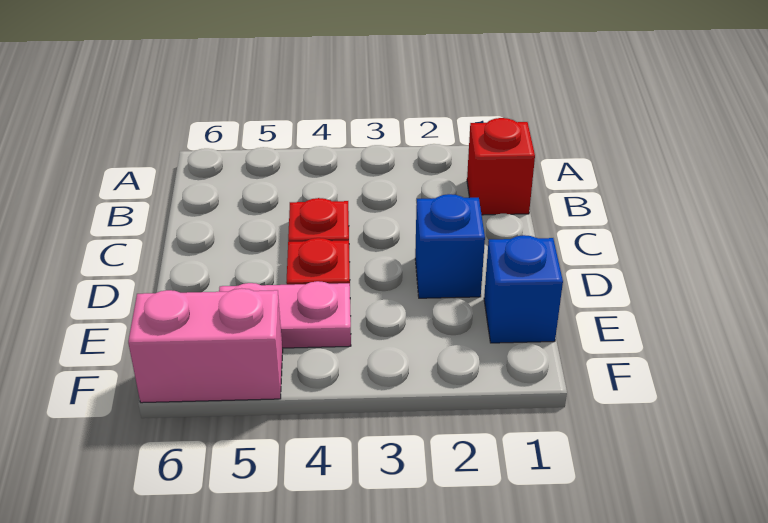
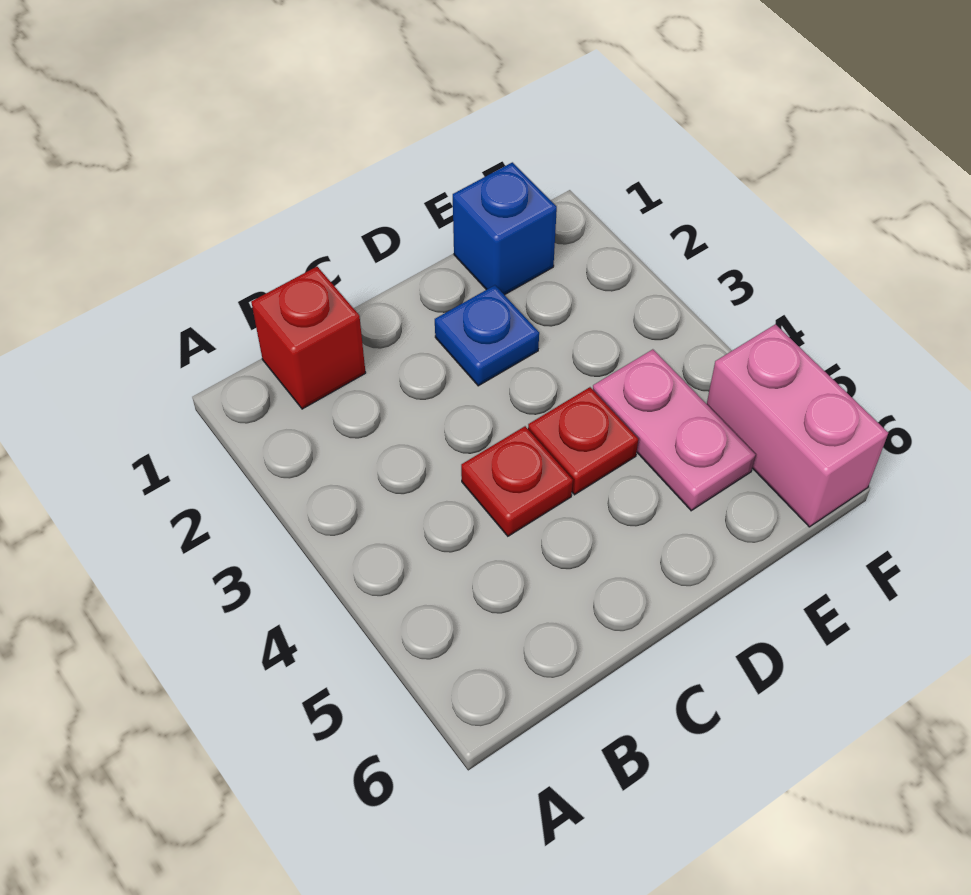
blue 1x1 brick [415,194,485,298] -> blue 1x1 plate [435,285,539,386]

